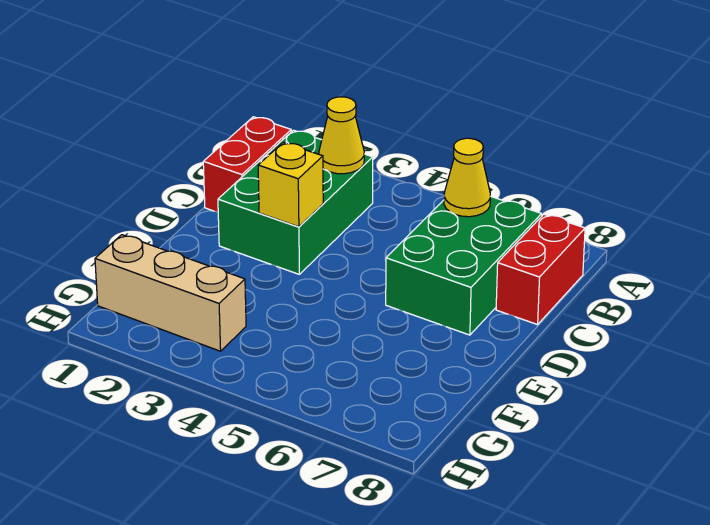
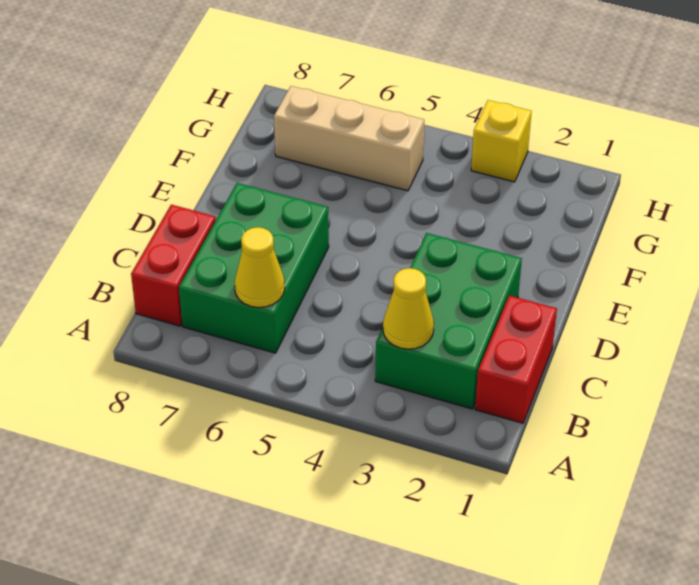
yellow 1x1 brick [258,143,323,227] -> yellow 1x1 brick moved to [471,100,532,182]
tan 1x3 brick [95,235,246,351] -> tan 1x3 brick moved to [274,86,424,191]

